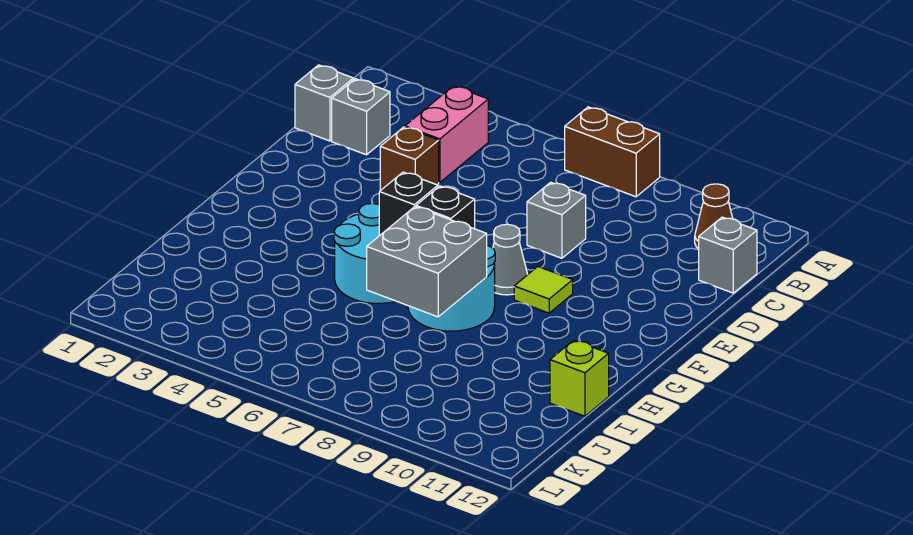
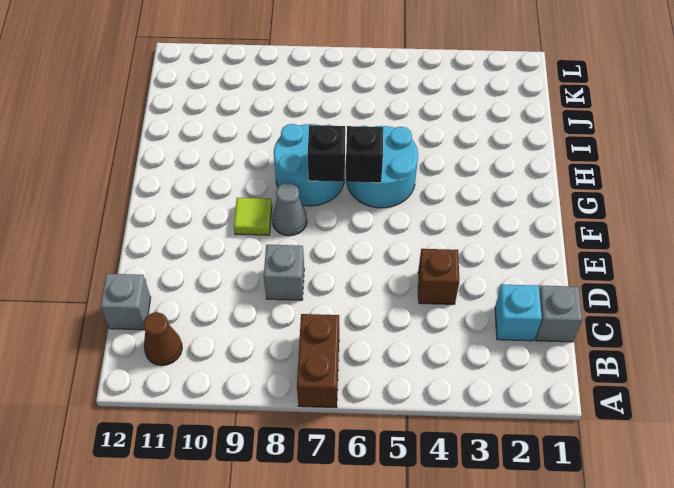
brown 1x2 brick [565,107,660,197] -> brown 1x2 brick turned to [297,314,339,408]
pink 1x2 brick [405,86,488,182] -> none
grey 1x1 brick [332,79,390,155] -> cyan 1x1 brick [495,285,542,341]
grey 2x2 brick [367,207,487,317] -> none
lime 1x1 brick [550,340,609,416] -> none

